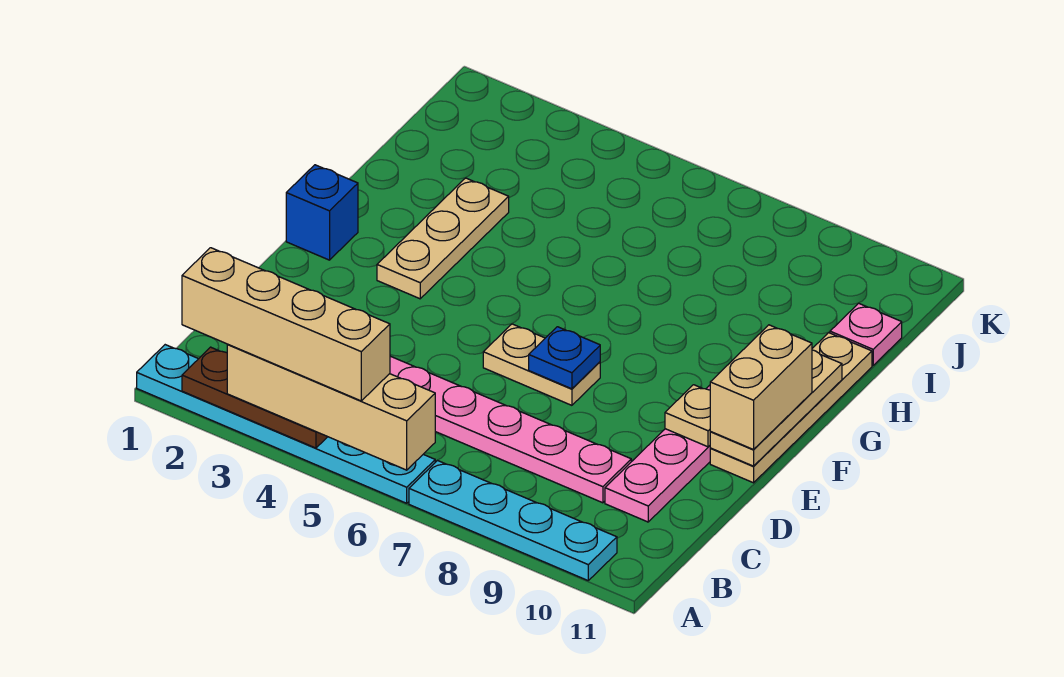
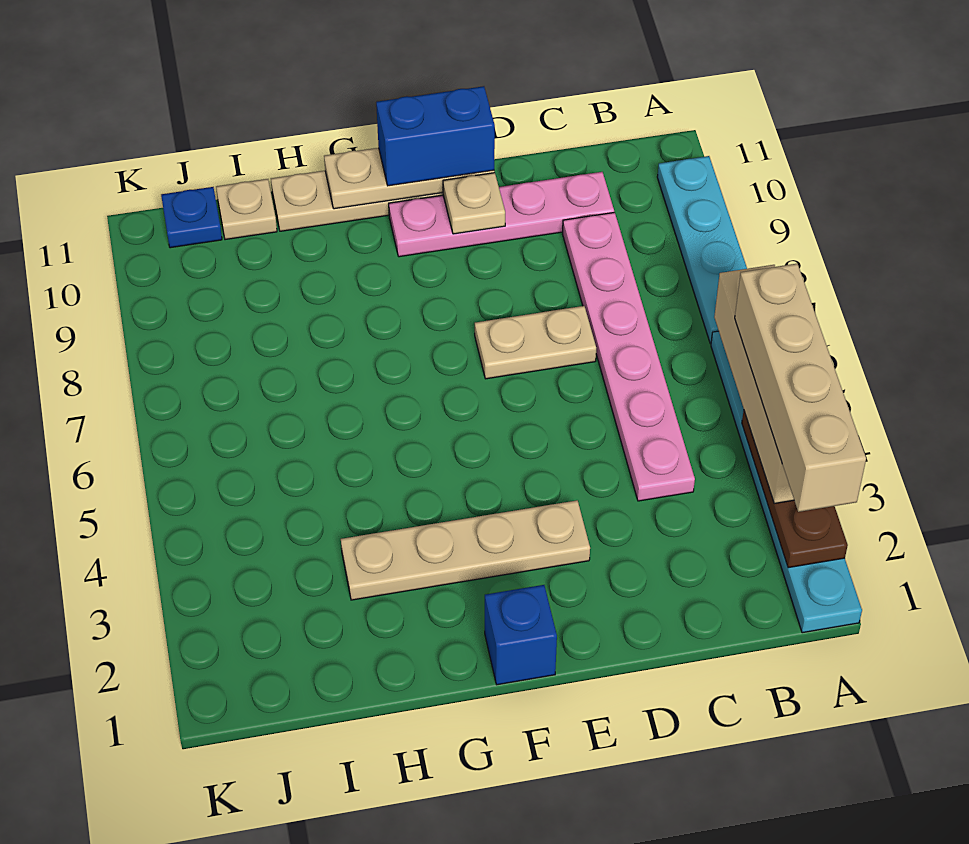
tan 1x2 plate [483,324,600,405] -> tan 1x2 plate turned to [475,306,596,379]
blue 1x1 plate [529,327,600,389] -> blue 1x1 plate moved to [161,187,222,248]
tan 1x2 brick [710,325,812,450] -> blue 1x2 brick [376,86,495,186]
tan 1x3 plate [377,178,509,299] -> tan 1x4 plate [341,500,590,600]
pink 1x1 plate [830,303,902,365] -> tan 1x1 plate [216,179,277,240]

